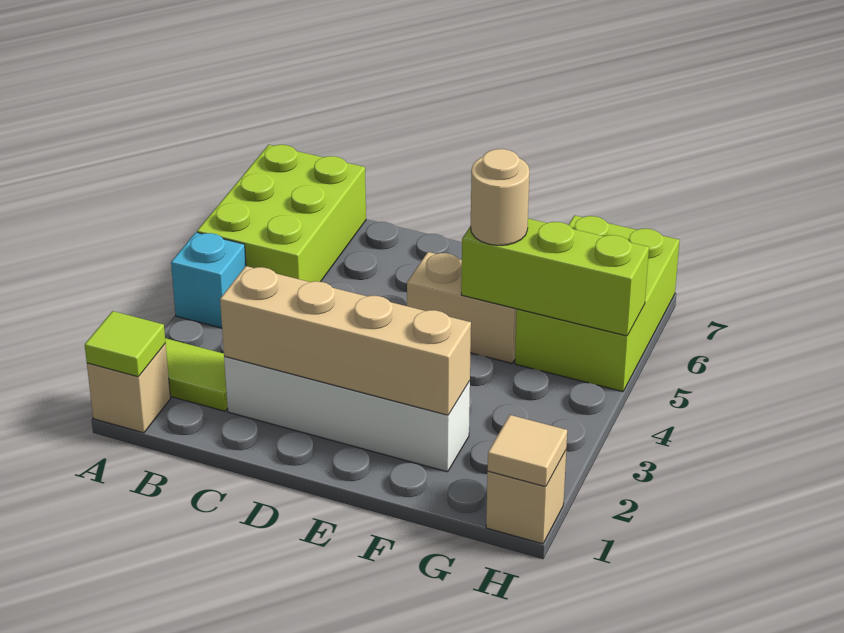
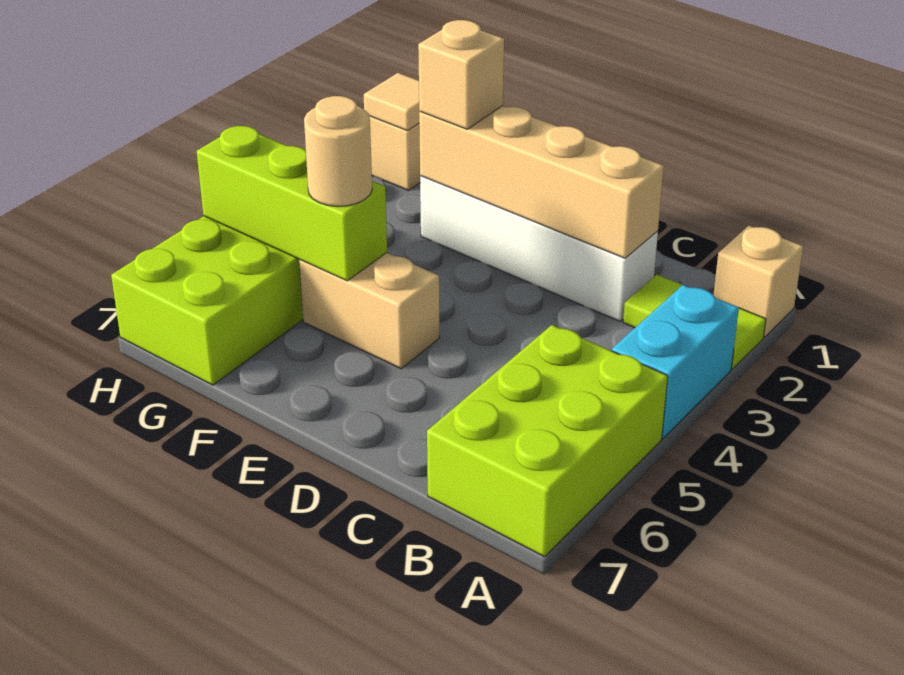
lime 1x1 tile [85,311,166,377] -> none
cyan 1x1 brick [171,232,246,328] -> cyan 1x2 brick [611,285,739,438]
none -> tan 1x1 brick [418,20,504,129]

